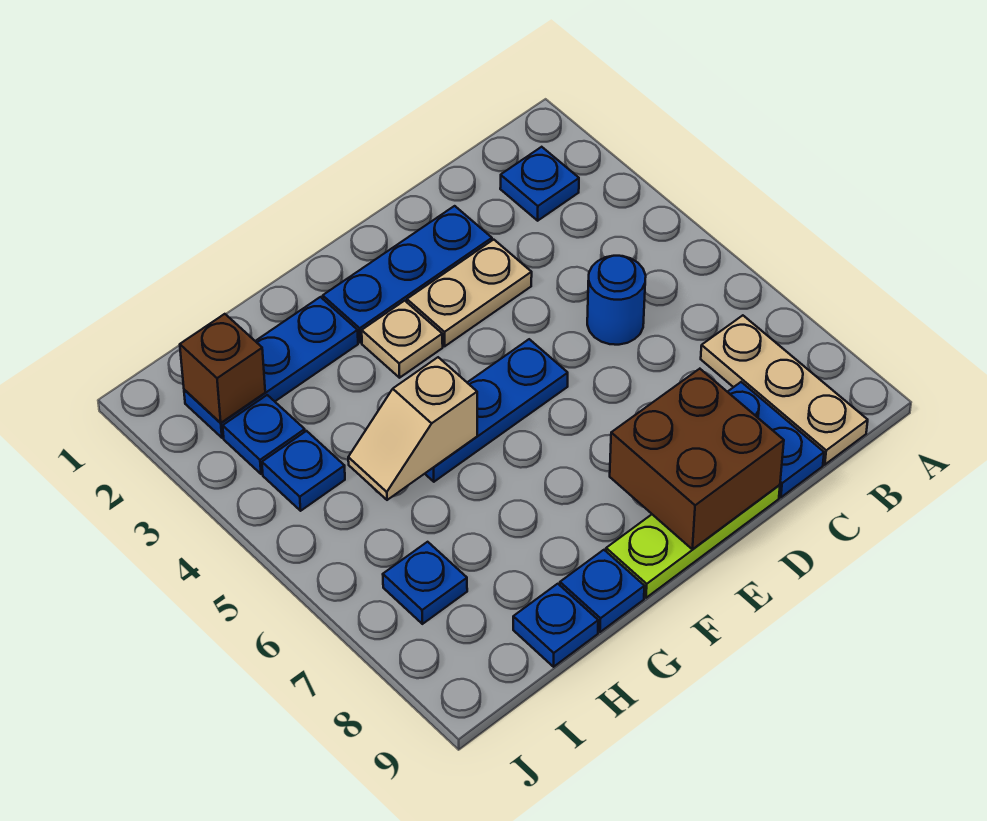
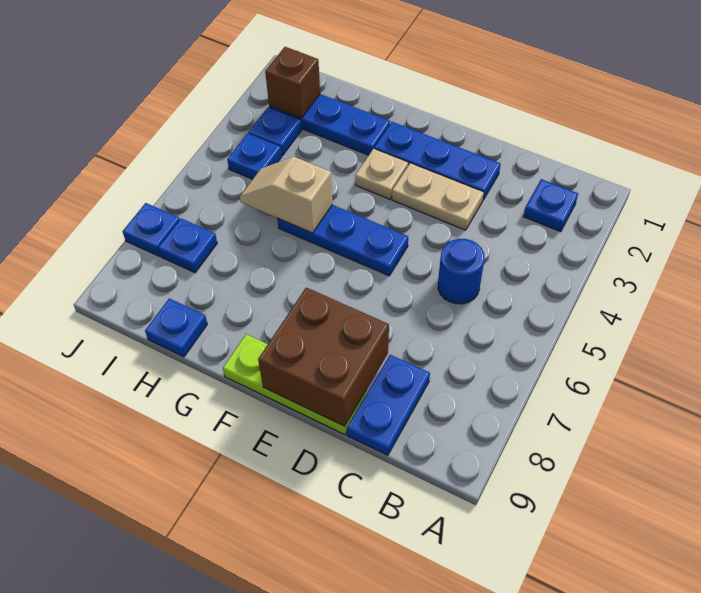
tan 1x3 plate [701,315,868,465] -> none
blue 1x1 plate [560,550,644,632] -> blue 1x1 plate moved to [123,203,180,256]

